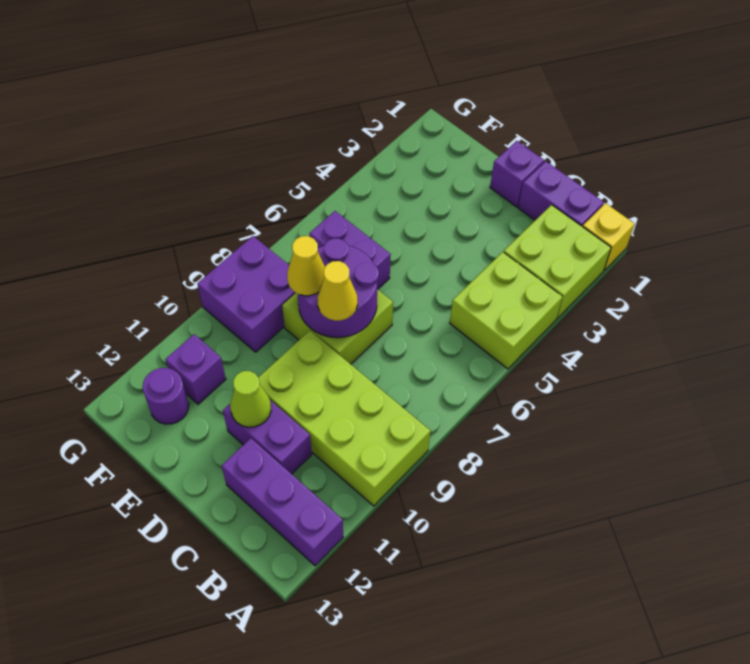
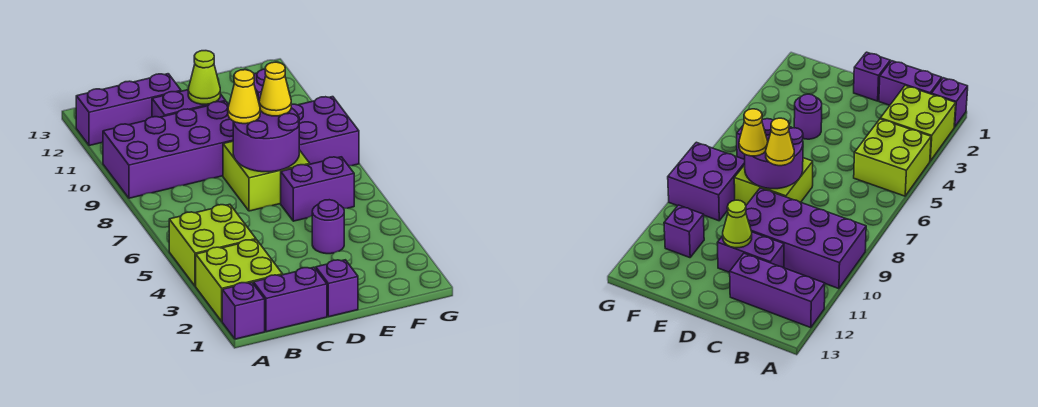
yellow 1x1 brick [583,203,635,270] -> purple 1x1 brick [222,282,265,339]
lime 2x4 brick [258,331,430,506] -> purple 2x4 brick [103,101,233,198]
purple 1x1 round brick [143,368,189,424] -> purple 1x1 round brick moved to [312,200,344,254]

